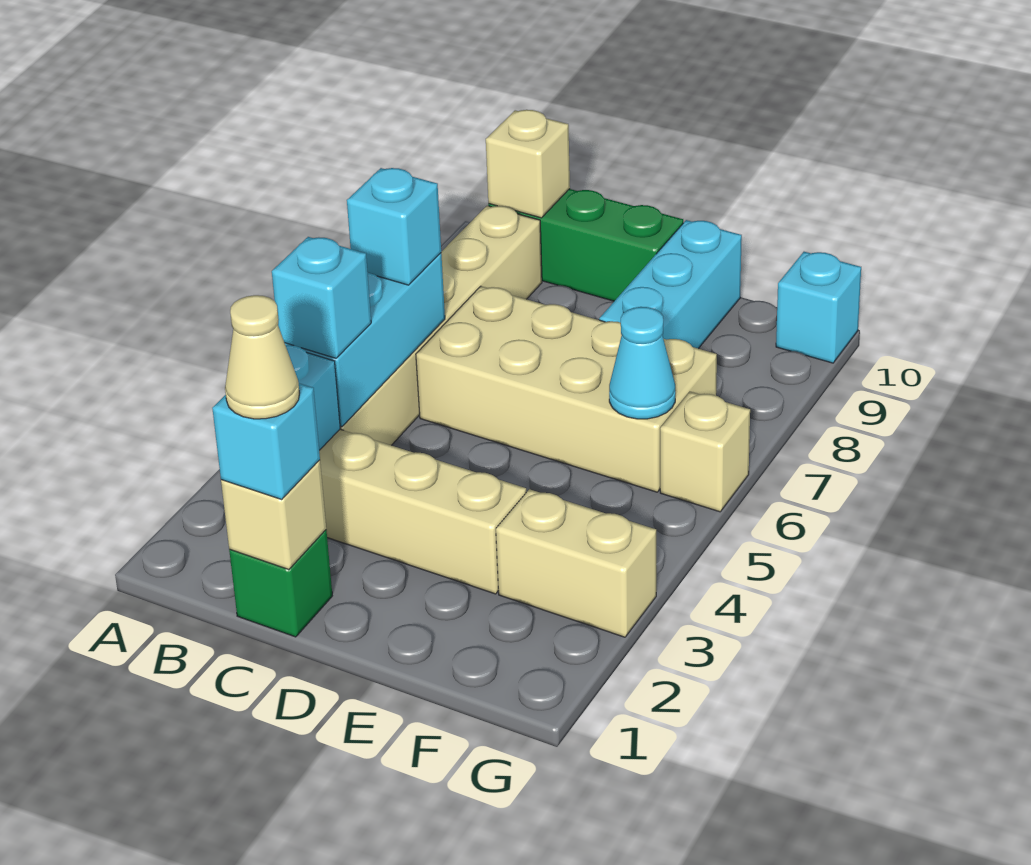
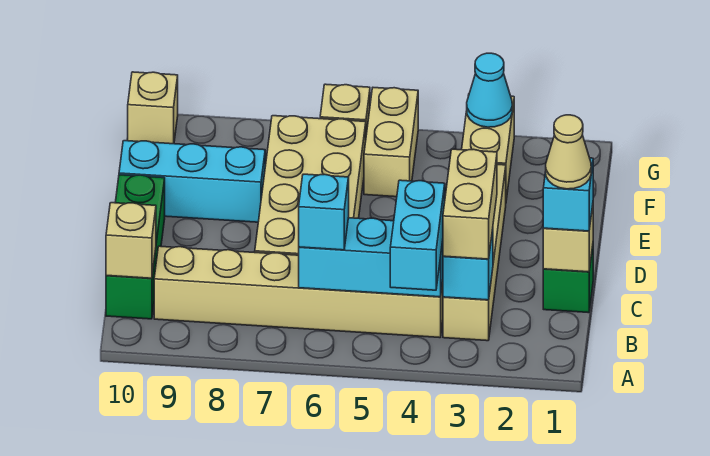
none -> tan 1x2 brick [443,149,497,259]
cyan 1x1 brick [272,237,371,358] -> cyan 1x2 brick [390,180,445,290]
none -> tan 1x2 brick [364,88,418,197]
cyan 1x1 cone [609,307,675,419] -> cyan 1x1 cone moved to [467,53,512,127]
cyan 1x1 brick [776,252,861,363] -> tan 1x1 brick [128,72,178,144]

